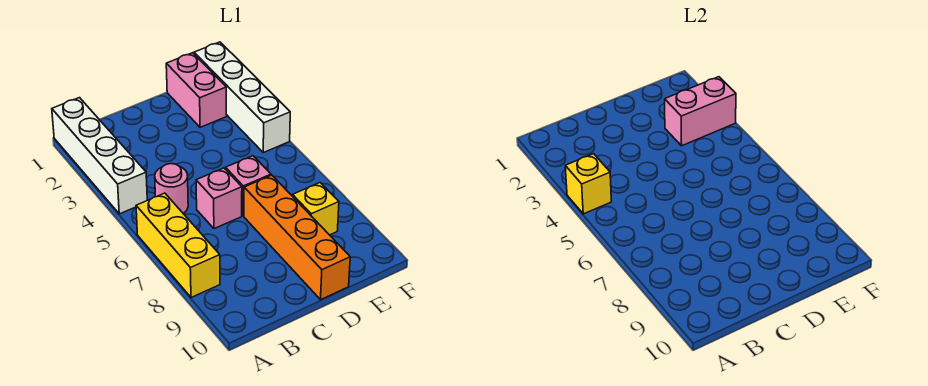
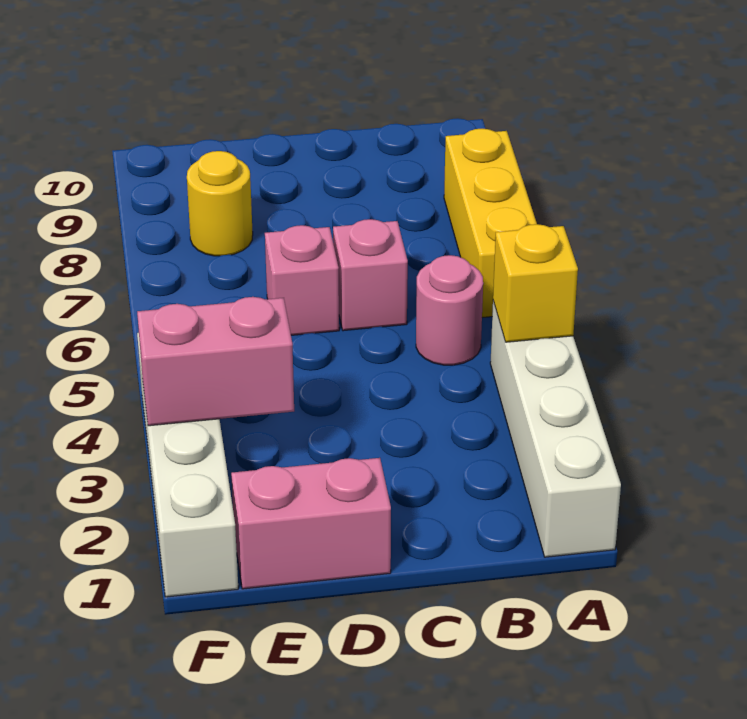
orange 1x4 brick [244,175,350,300] -> none
pink 1x2 brick [166,53,227,127] -> pink 1x2 brick turned to [231,458,391,589]
yellow 1x1 brick [293,183,339,235] -> yellow 1x1 round brick [187,151,253,256]

